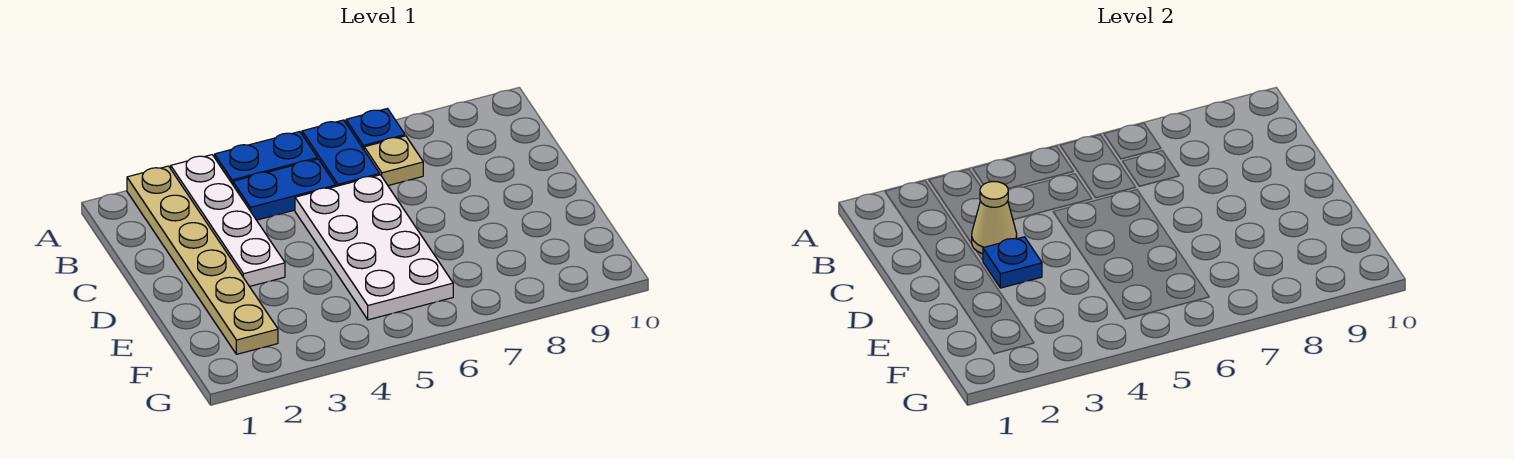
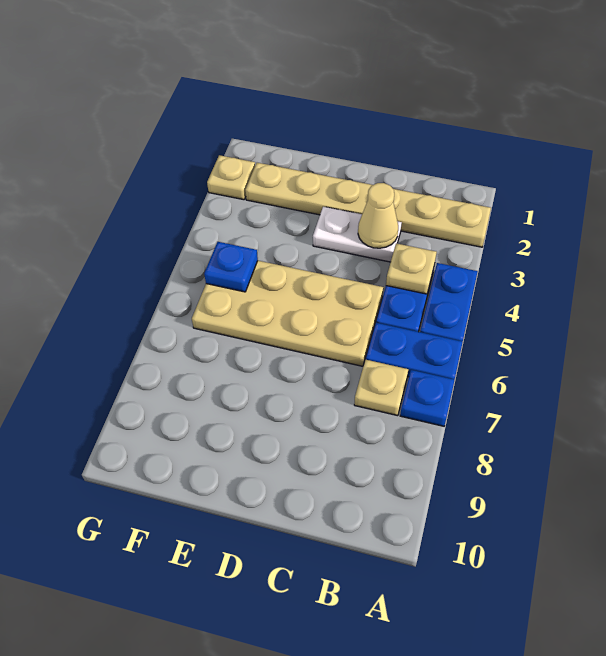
white 1x4 plate [171,155,285,286] -> white 1x2 plate [313,207,402,262]
none -> tan 1x1 plate [386,243,437,294]
white 2x4 plate [295,175,453,320] -> tan 2x4 plate [192,261,383,366]
blue 1x1 plate [983,237,1042,288] -> blue 1x1 plate moved to [204,242,258,292]
none -> tan 1x1 plate [207,155,255,200]

